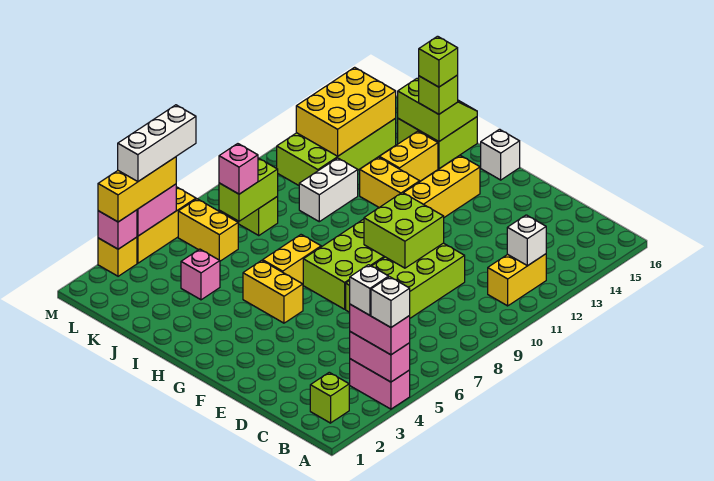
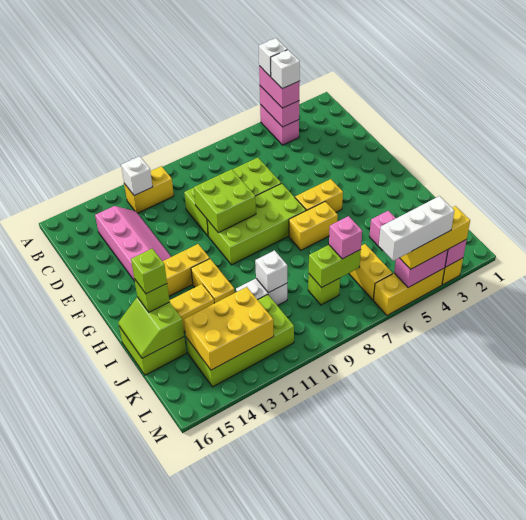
lime 1x1 brick [310,372,349,423] -> none
none -> pink 2x4 slope [95,206,171,281]
yellow 1x2 brick [243,260,303,323] -> yellow 1x2 brick turned to [295,179,343,212]
white 1x1 brick [481,129,520,180] -> white 1x1 brick moved to [255,250,287,293]

